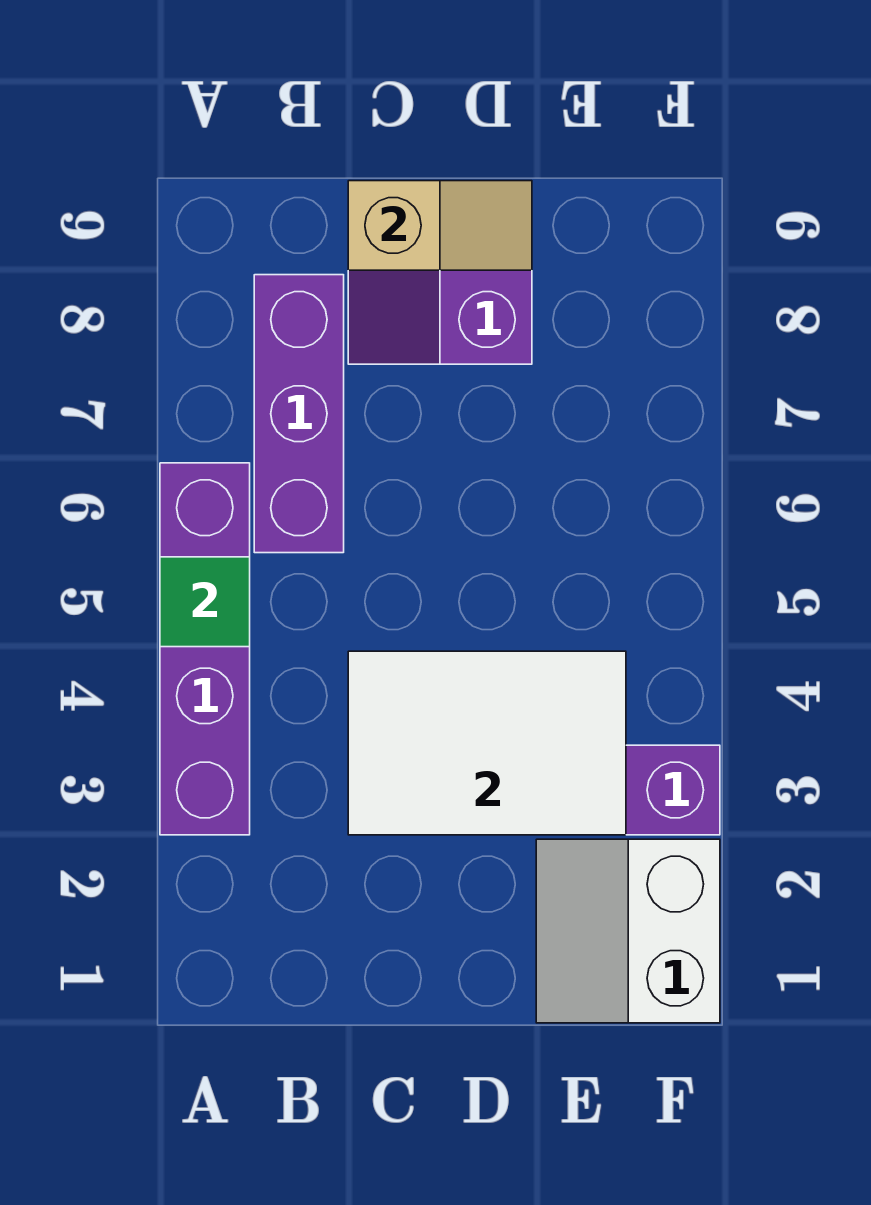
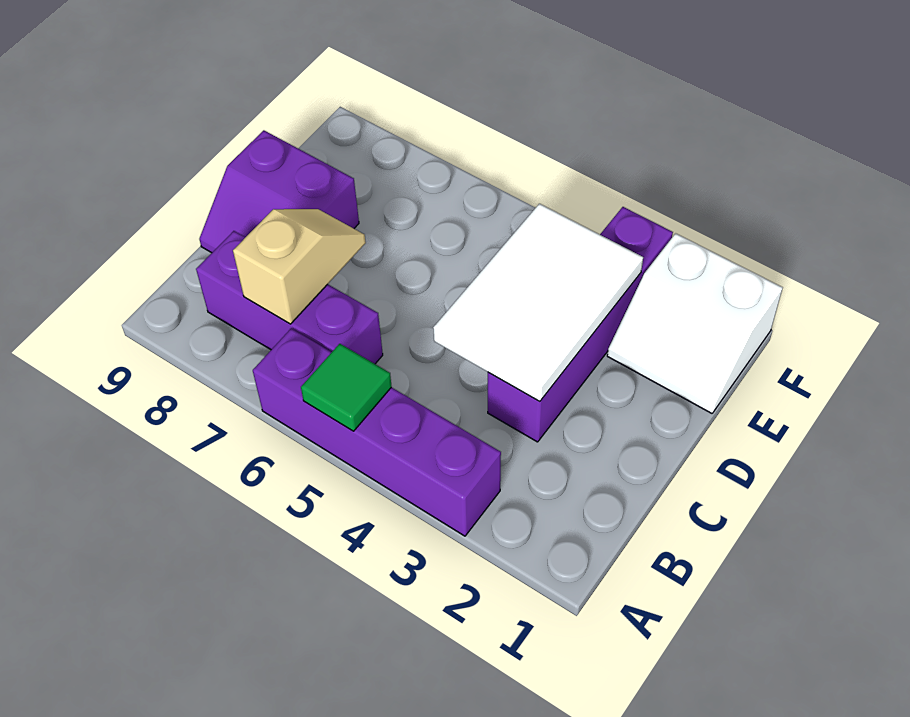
tan 1x2 slope [348,181,532,270] -> tan 1x2 slope moved to [233,209,366,324]

